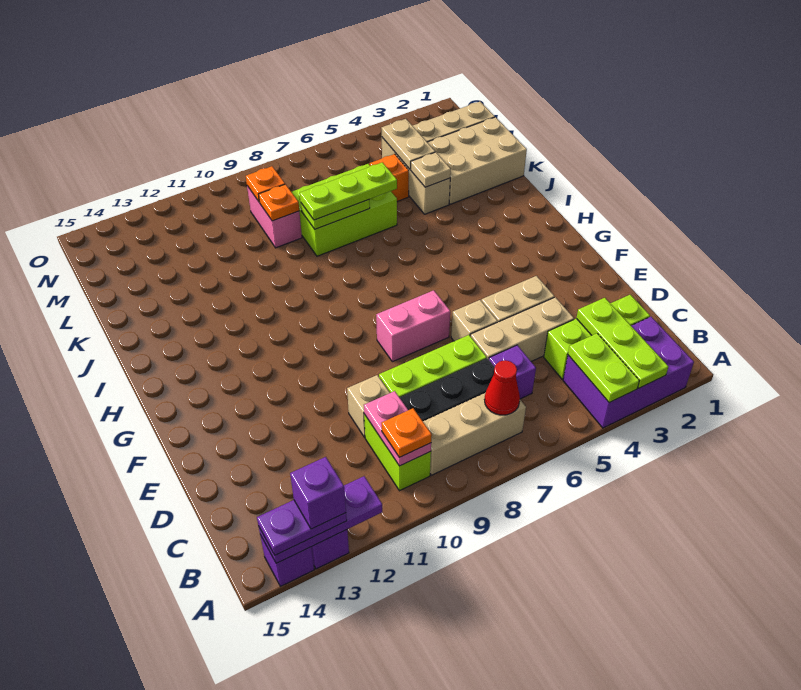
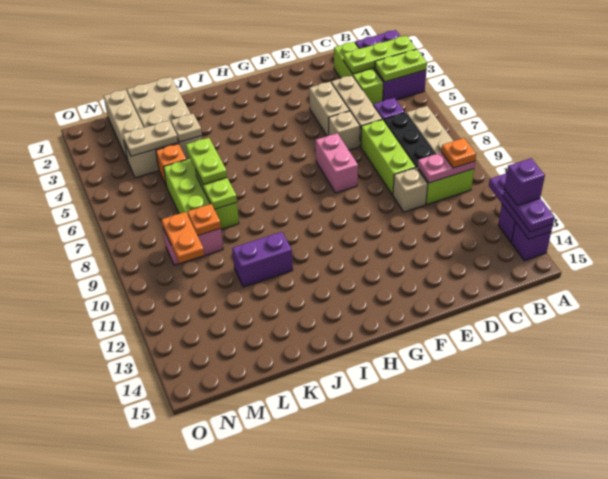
red 1x1 cone [485,360,520,415] -> none
none -> purple 1x2 brick [232,232,293,287]
lime 1x3 plate [300,162,397,220] -> lime 1x2 plate [186,138,227,185]
orange 1x1 plate [246,166,285,202] -> orange 1x2 plate [162,212,204,263]

